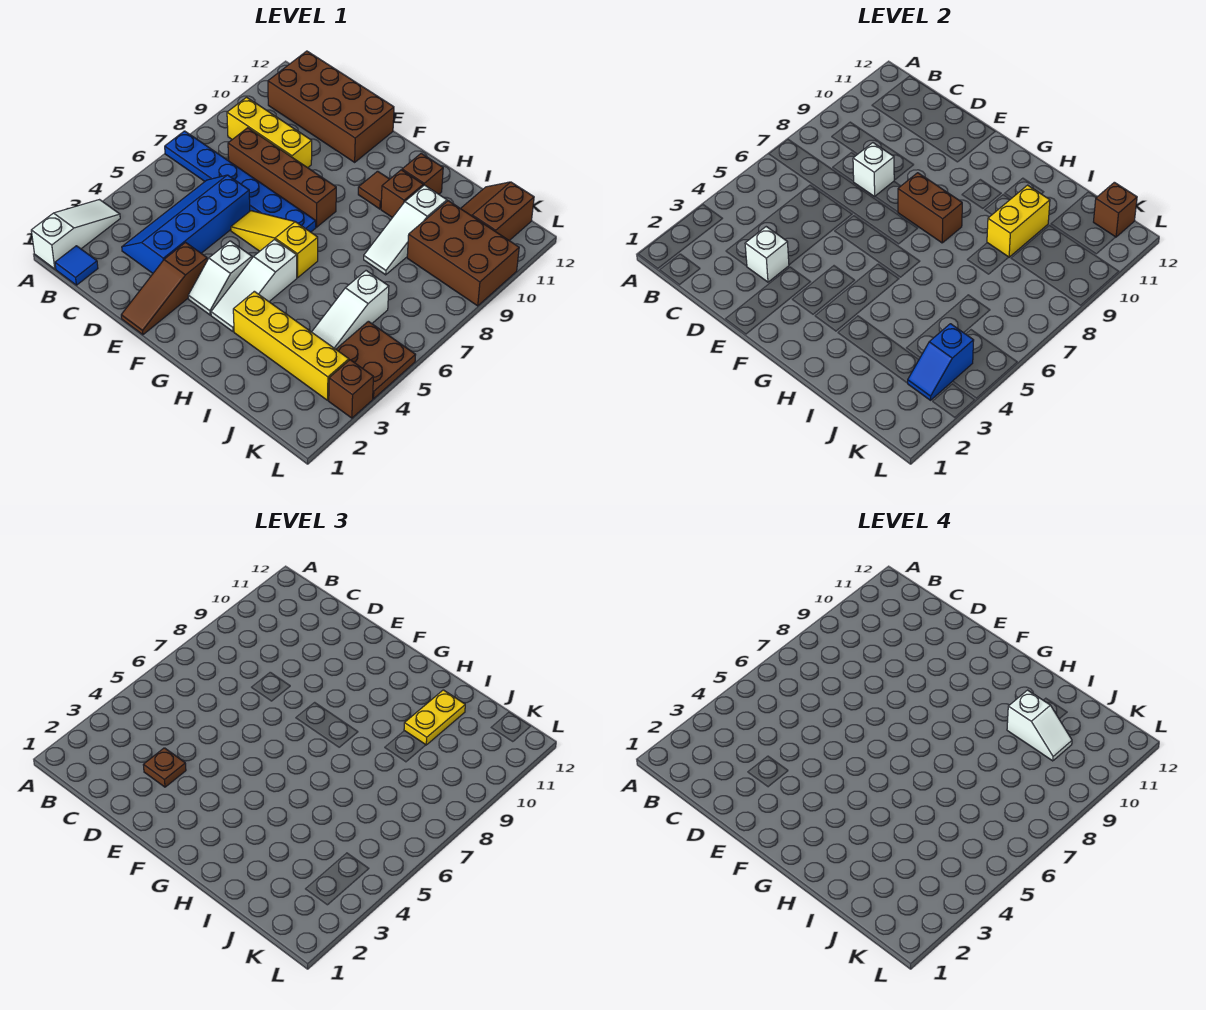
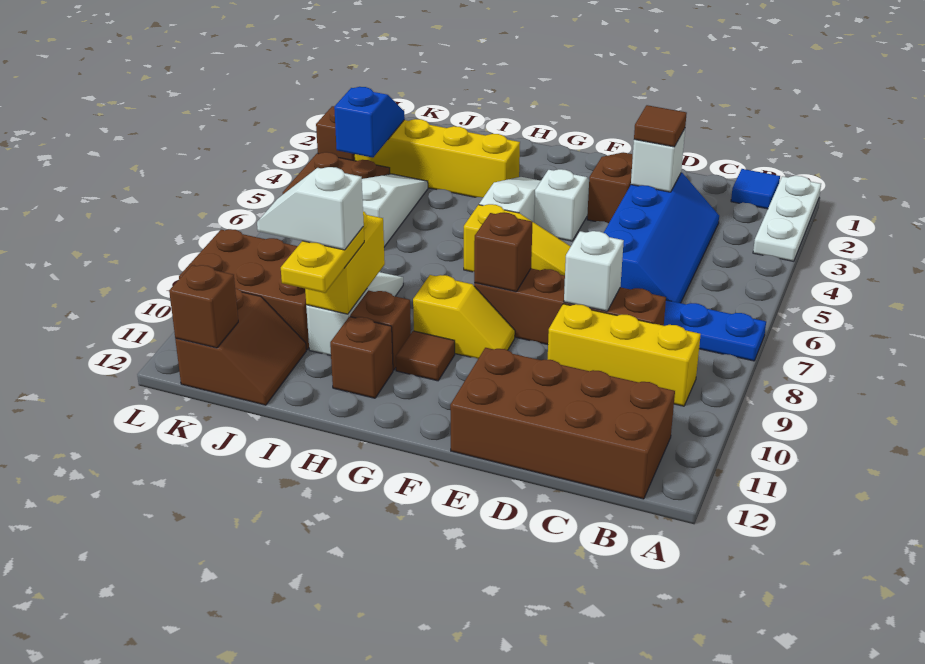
white 1x3 slope [31,200,120,269] -> white 1x3 plate [753,176,821,261]
brown 1x1 plate [144,748,186,787] -> brown 1x1 tile [634,105,687,147]
brown 1x2 brick [898,173,962,243] -> brown 1x1 brick [474,213,532,292]
none -> yellow 1x2 slope [413,275,515,359]

